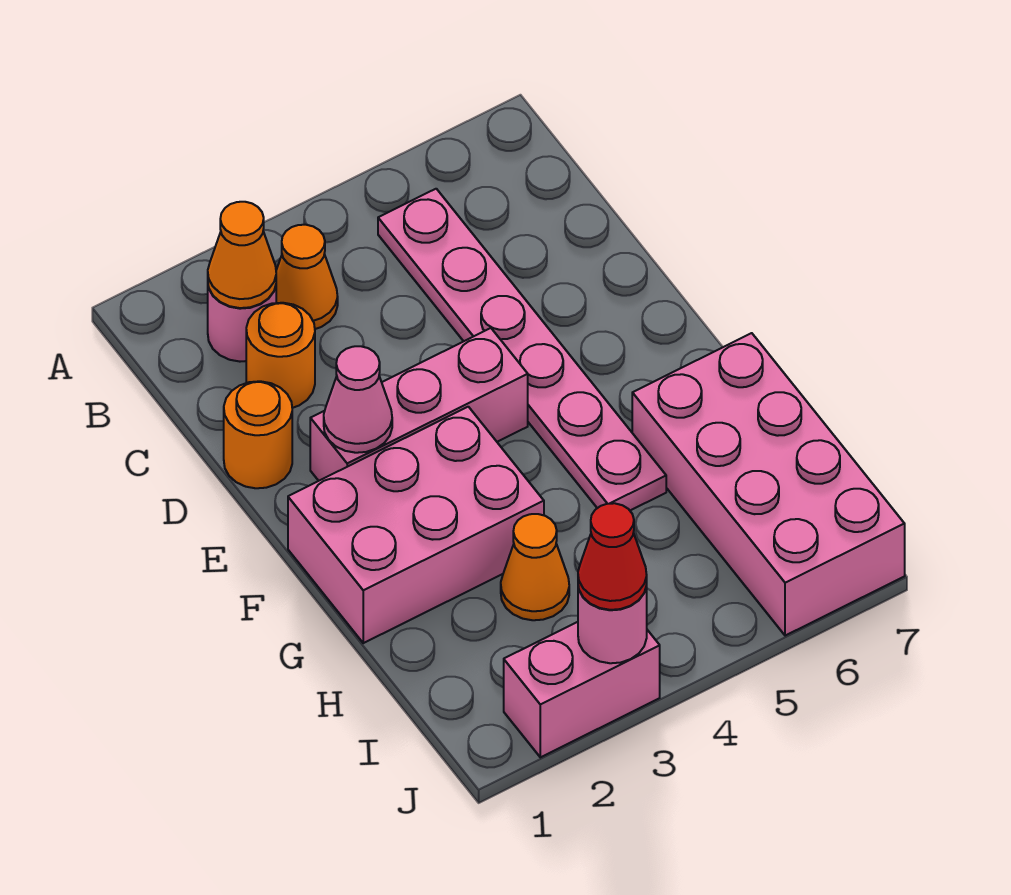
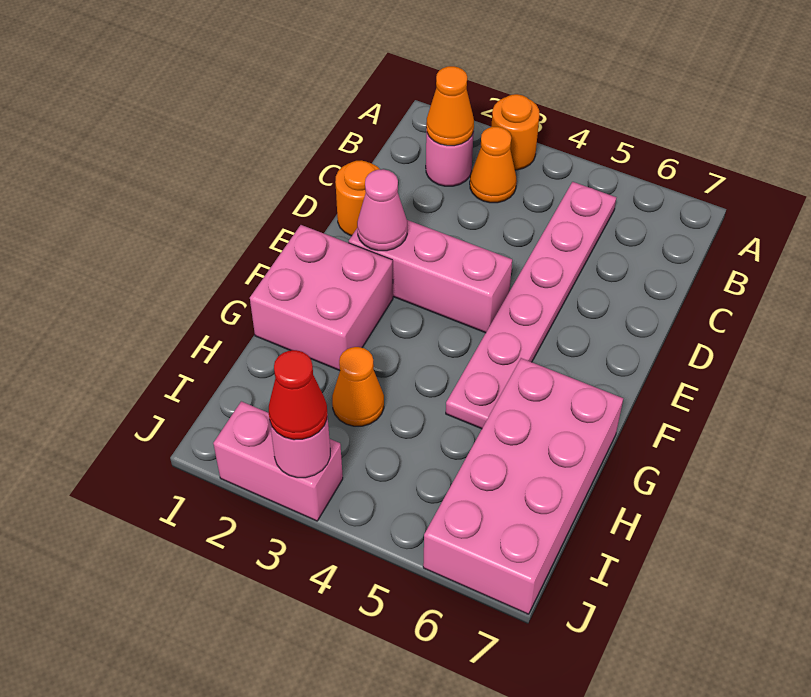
orange 1x1 round brick [246,303,315,408] -> orange 1x1 round brick moved to [491,94,540,170]
pink 2x3 brick [288,407,544,643] -> pink 2x2 brick [250,225,393,371]

